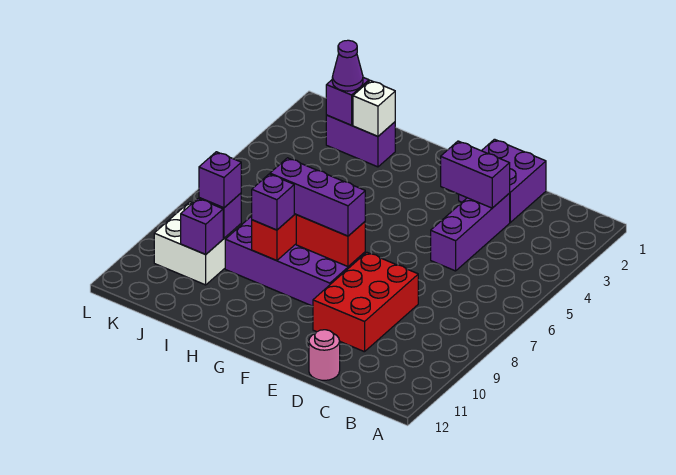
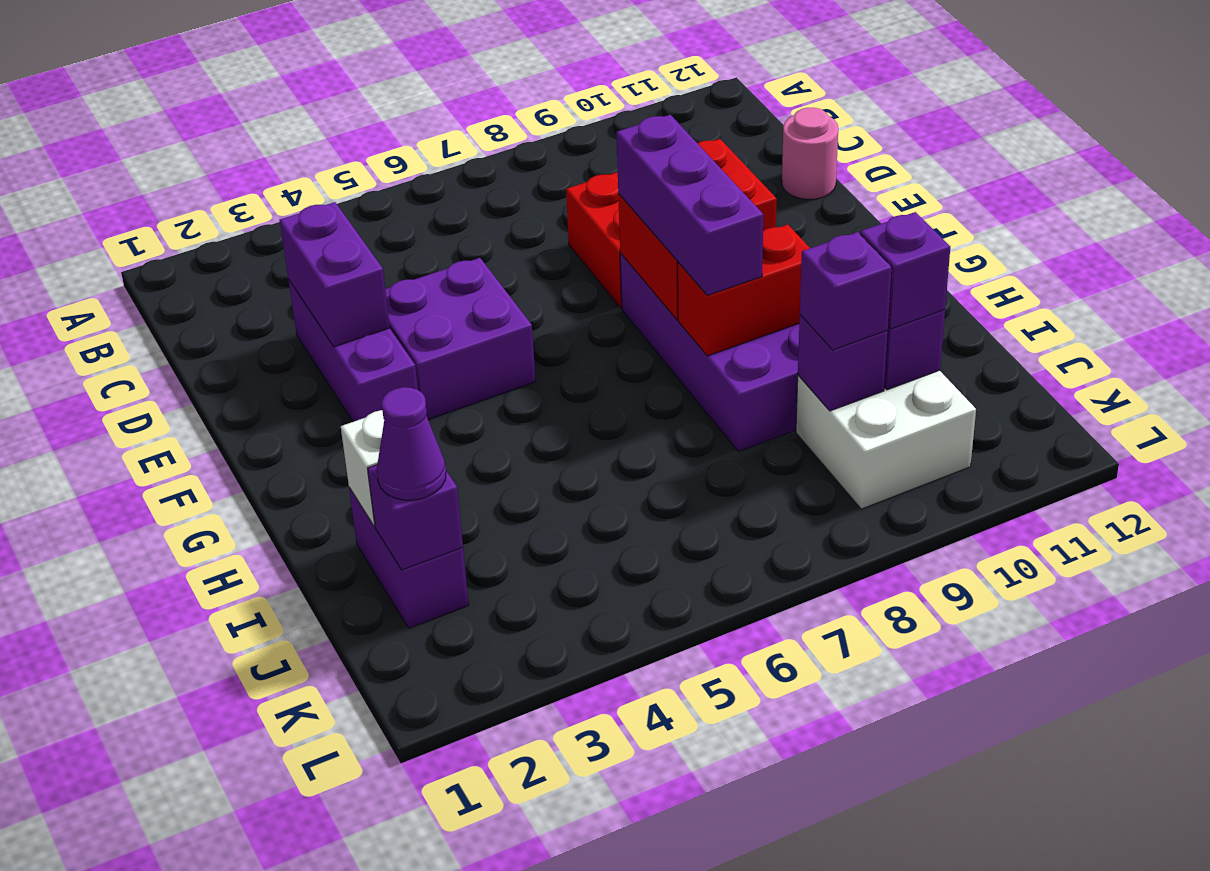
purple 2x2 brick [459,139,546,222] -> purple 2x2 brick moved to [385,258,535,420]
purple 1x3 brick [431,194,510,271] -> purple 1x3 brick turned to [288,279,418,422]
purple 1x1 brick [252,174,294,230] -> purple 1x1 brick moved to [860,212,950,329]

